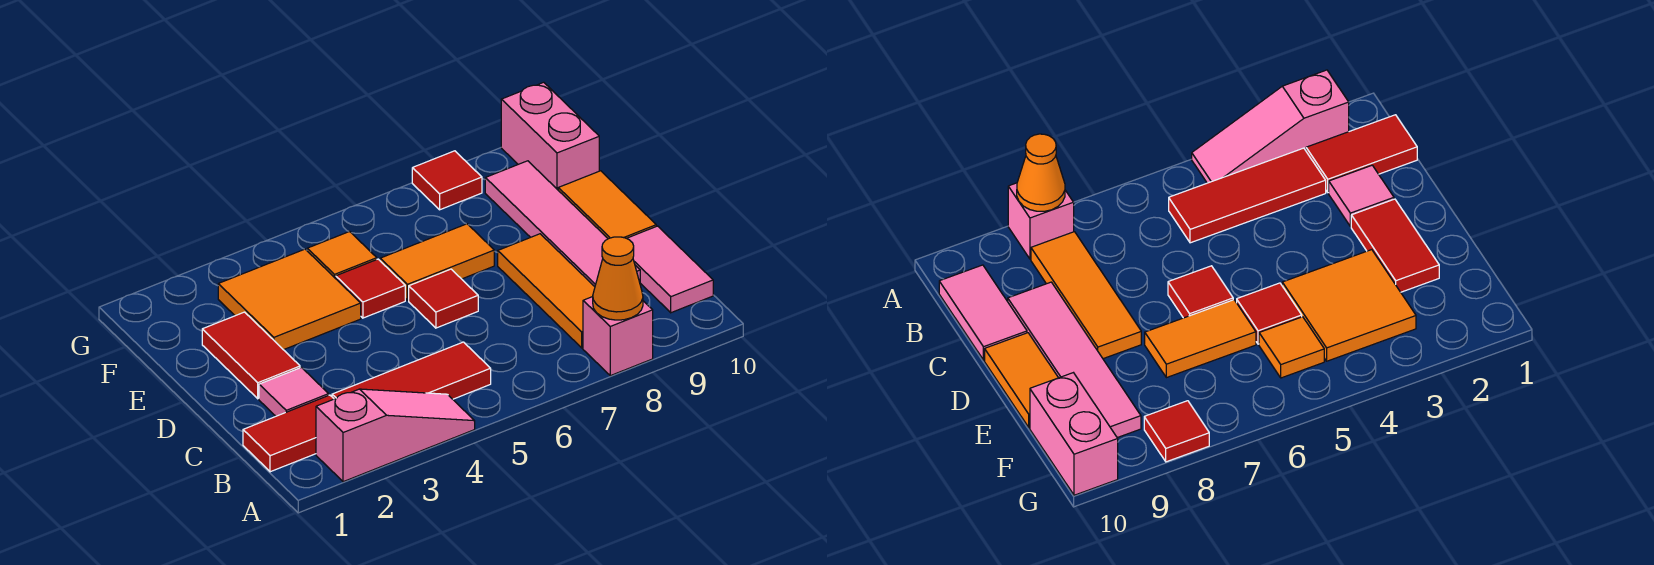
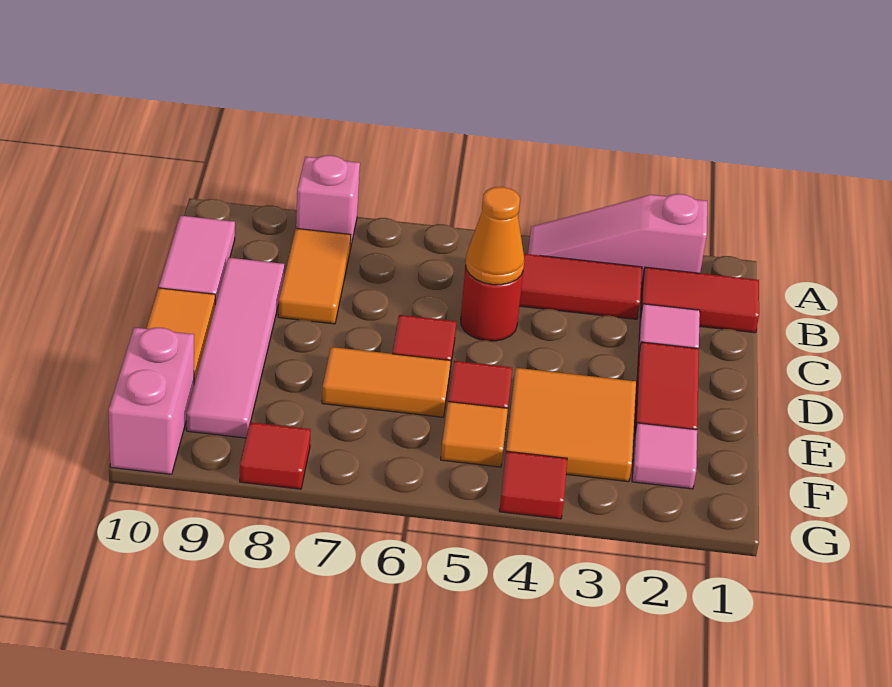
orange 1x1 cone [593,237,643,320] -> orange 1x1 cone moved to [466,187,524,285]
orange 1x3 tile [498,234,595,348] -> orange 1x2 tile [278,228,351,324]
none -> red 1x1 round brick [461,265,523,341]
none -> pink 1x1 tile [632,423,697,489]
none -> red 1x1 tile [499,451,567,519]

